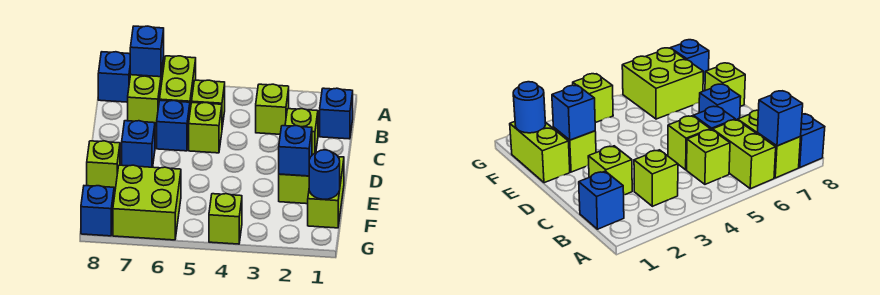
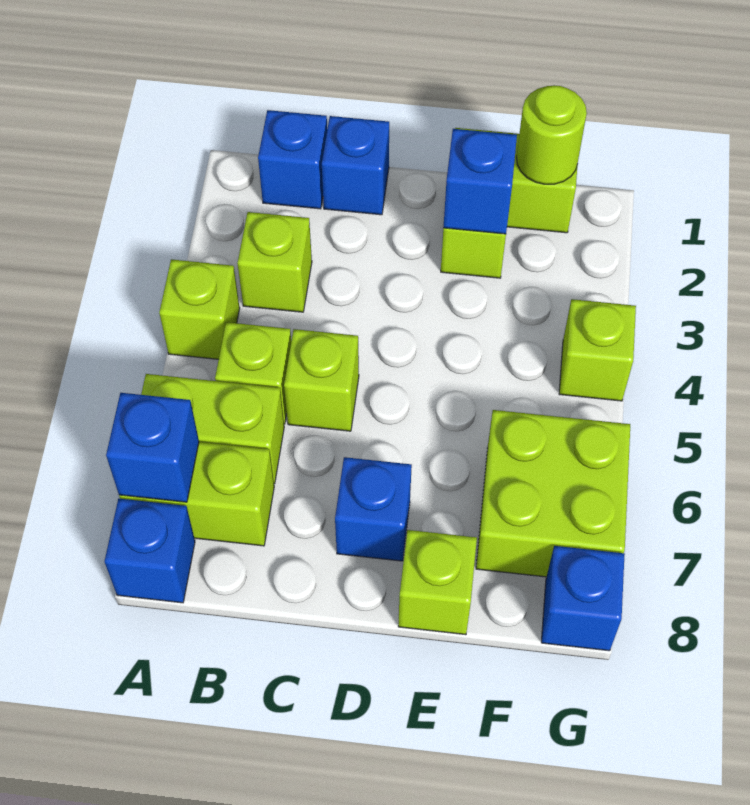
lime 1x1 brick [285,109,318,155] -> lime 1x1 brick moved to [159,259,240,359]
blue 1x1 brick [157,100,190,151] -> blue 1x1 brick moved to [322,116,389,215]
blue 1x1 round brick [309,150,340,199] -> lime 1x1 round brick [517,85,587,184]

